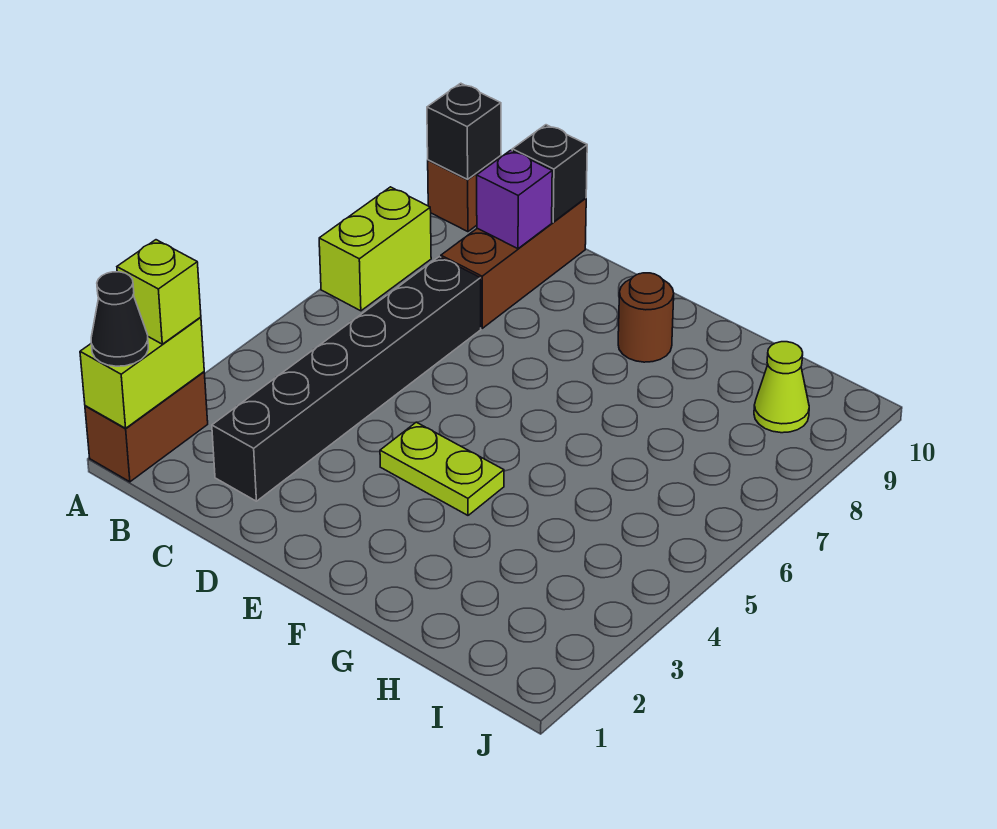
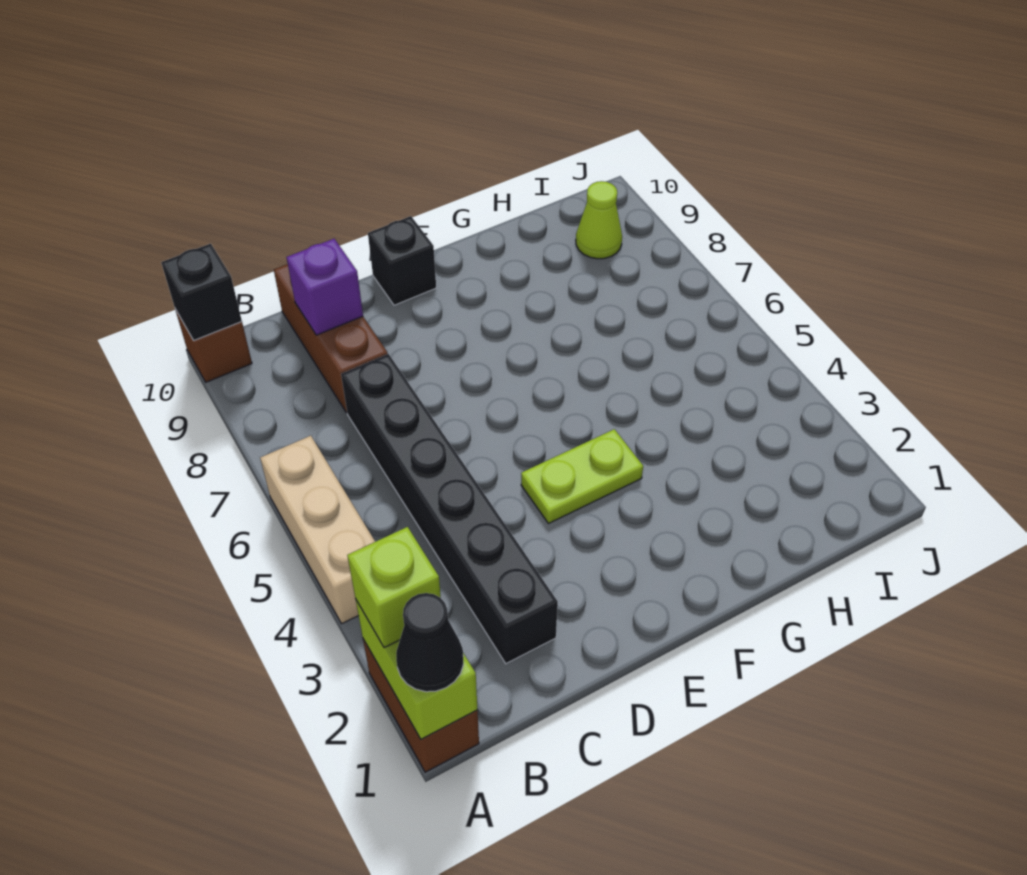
none -> tan 1x3 brick [260,436,375,624]
lime 1x2 brick [319,187,431,311] -> none
black 1x1 brick [512,125,587,222] -> black 1x1 brick moved to [368,216,436,305]
brown 1x1 round brick [618,273,674,362] -> none

